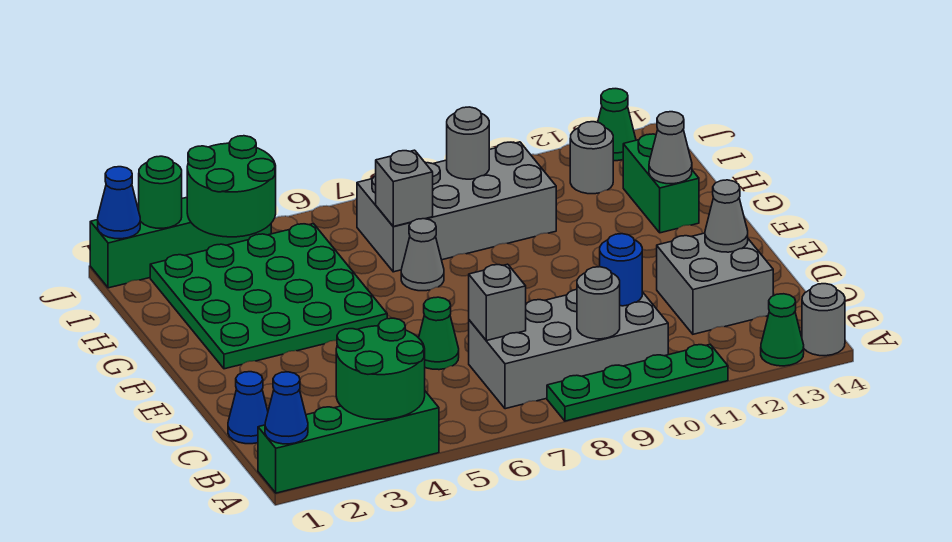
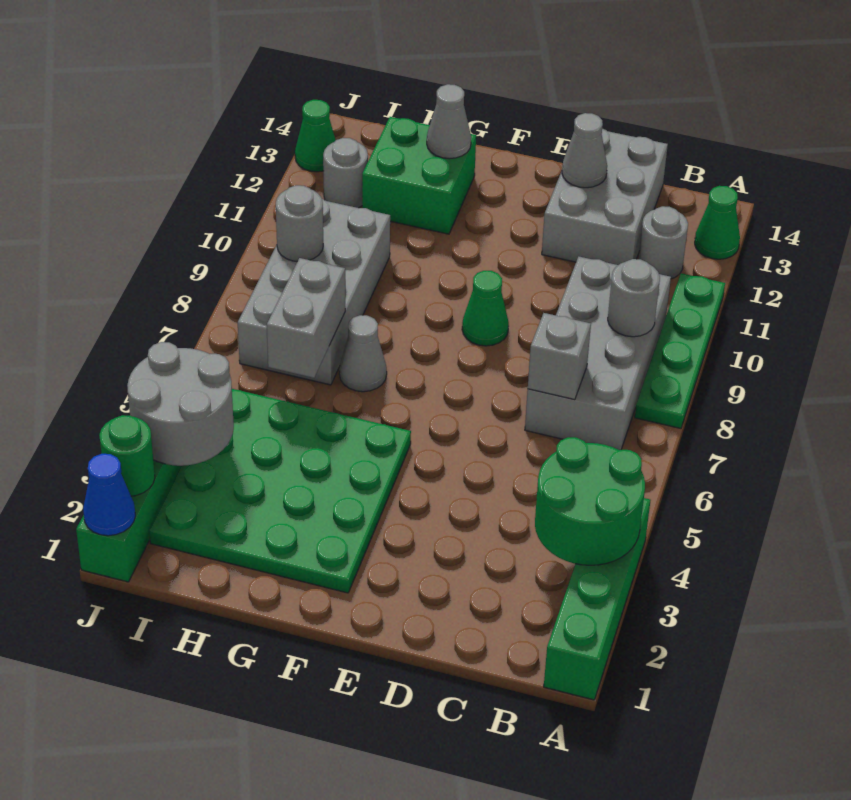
blue 1x1 cone [265,372,308,444] -> none
grey 1x1 round brick [802,284,845,356] -> grey 1x1 round brick moved to [639,206,688,279]
blue 1x1 cone [228,372,268,444] -> none
blue 1x1 round brick [600,234,642,306] -> none
grey 2x2 brick [657,233,773,334] -> grey 2x3 brick [542,129,668,265]
green 1x1 cone [419,297,459,370] -> green 1x1 cone moved to [462,271,509,346]
green 1x2 brick [623,134,699,233] -> green 2x2 brick [362,117,476,234]
grey 1x1 brick [376,150,433,226] -> grey 1x2 brick [267,258,345,378]
green 2x2 round brick [187,136,276,237] -> grey 2x2 round brick [127,342,234,466]

